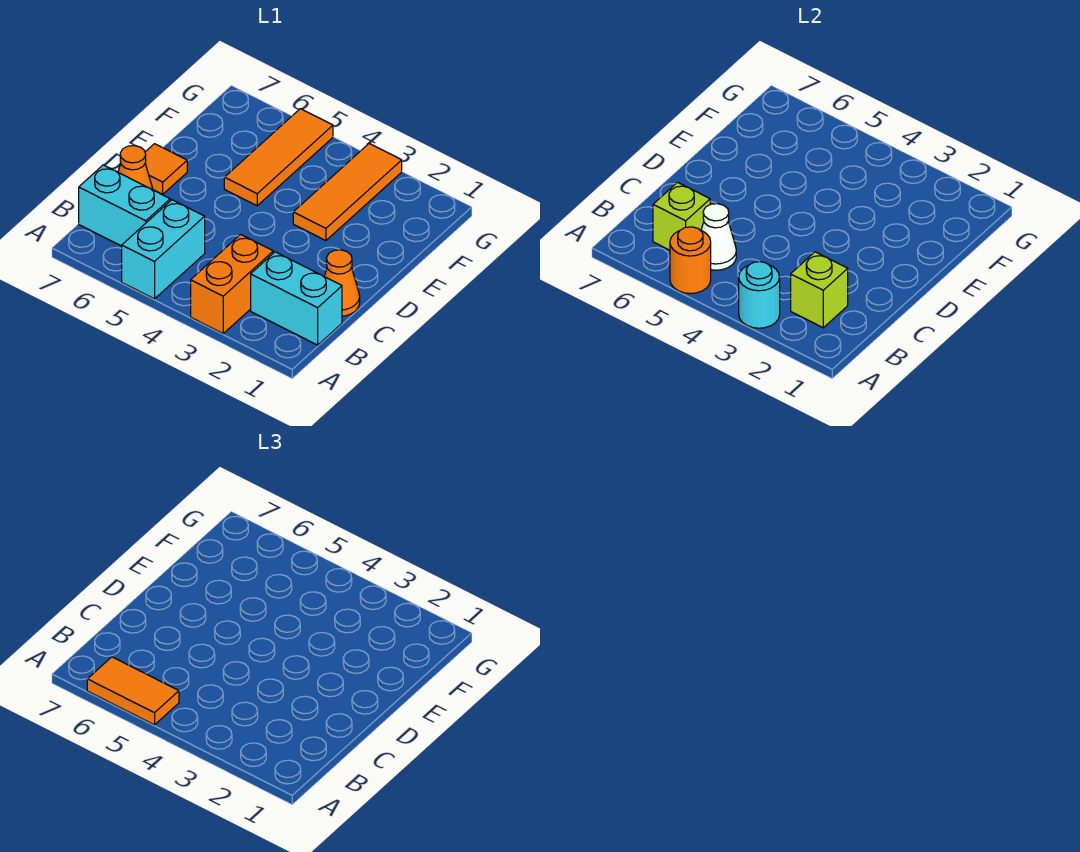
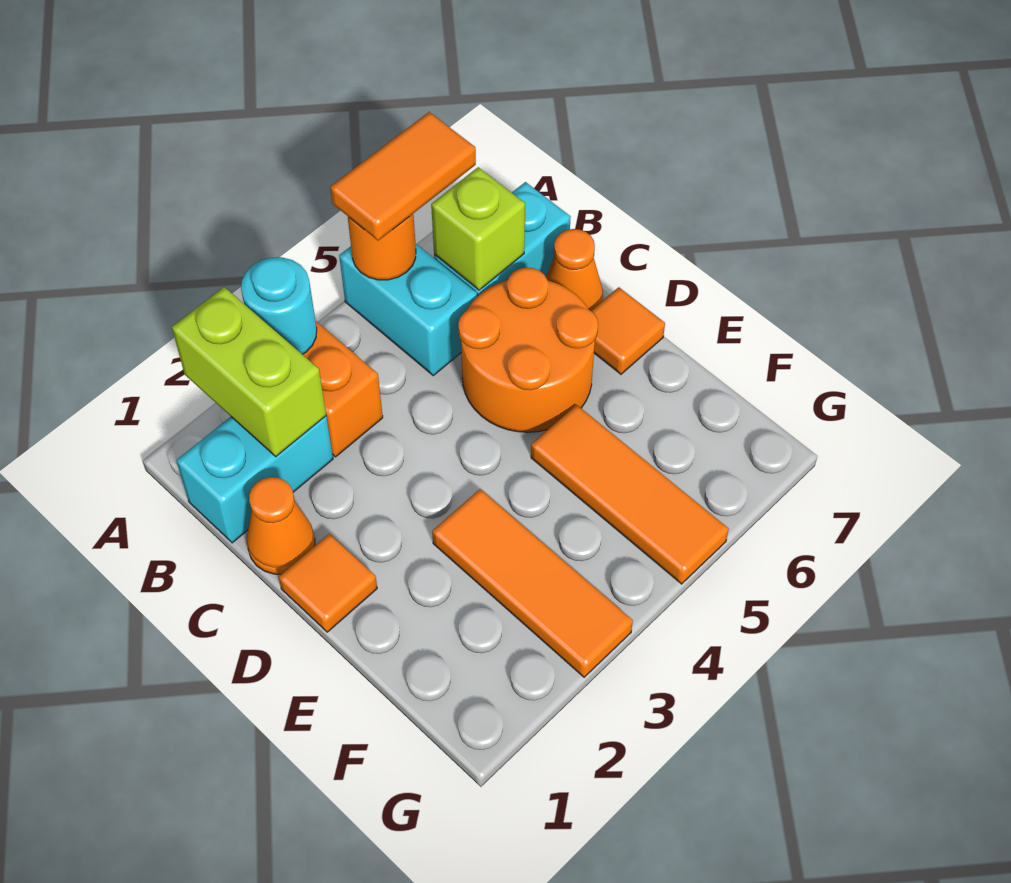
lime 1x1 brick [791,252,848,328] -> lime 1x2 brick [172,287,326,457]
white 1x1 cone [701,204,736,270] -> none
none -> orange 2x2 round brick [458,268,598,432]
none -> orange 1x1 tile [279,534,377,632]

